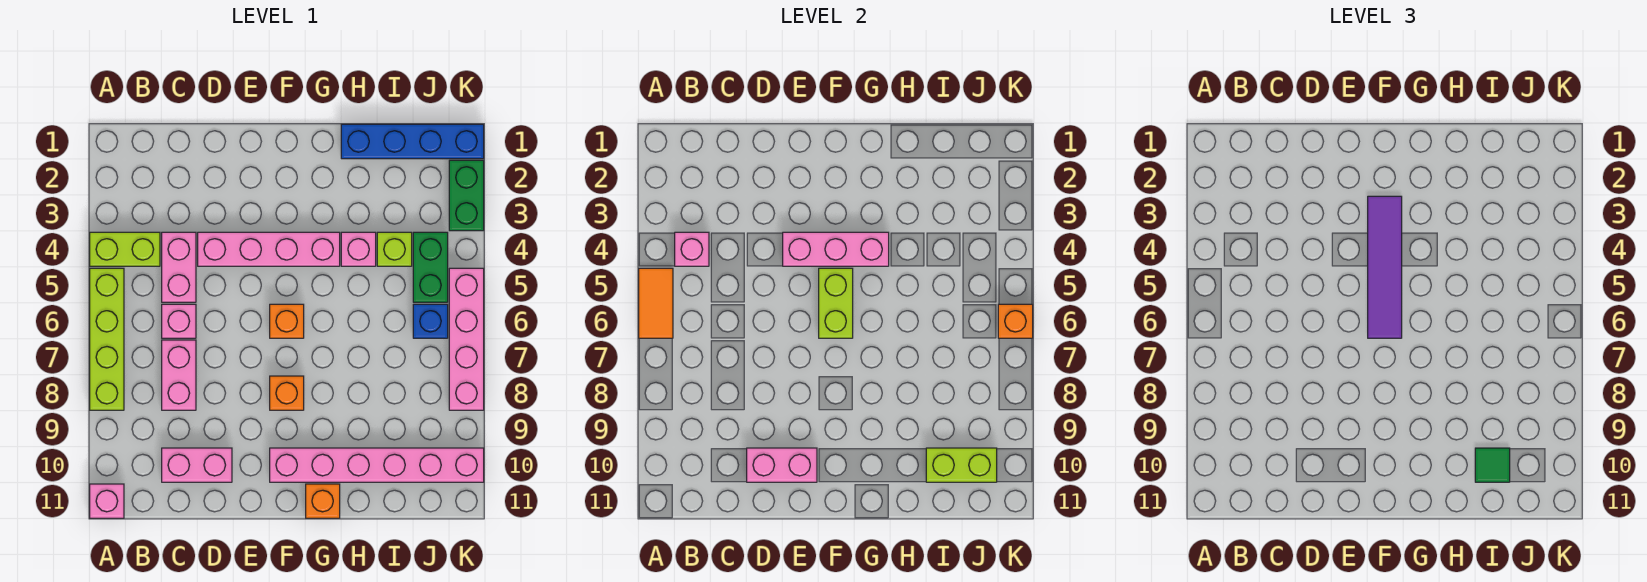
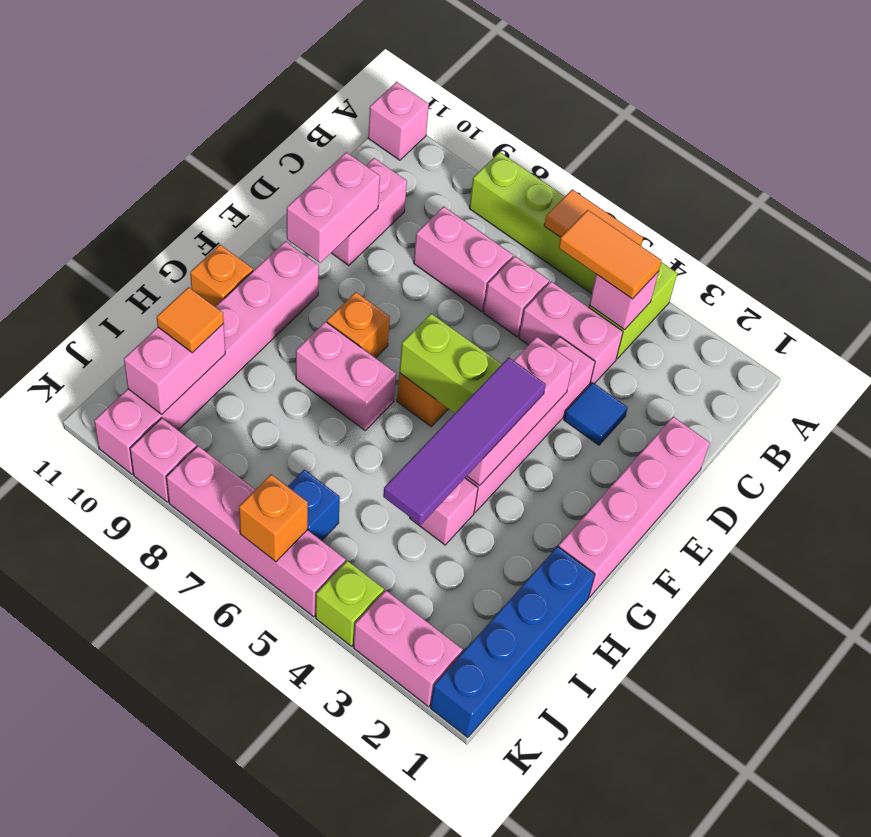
none -> orange 1x2 tile [559,210,662,299]
none -> pink 1x4 brick [559,417,710,597]
none -> blue 1x1 tile [564,382,628,445]
purple 1x4 tile [1368,196,1402,338] -> purple 1x4 tile turned to [383,358,546,525]
none -> pink 1x2 brick [296,322,396,430]
lime 1x1 brick [377,232,412,266] -> lime 1x1 brick moved to [316,561,384,646]
lime 1x2 brick [926,448,997,482] -> pink 1x2 brick [124,324,225,414]
green 1x1 tile [1475,448,1510,482] -> orange 1x1 tile [157,287,224,353]
green 1x2 brick [413,232,448,302] -> none
green 1x2 brick [449,160,484,231] -> pink 1x2 brick [353,591,463,707]
none -> pink 1x1 brick [130,418,196,502]

